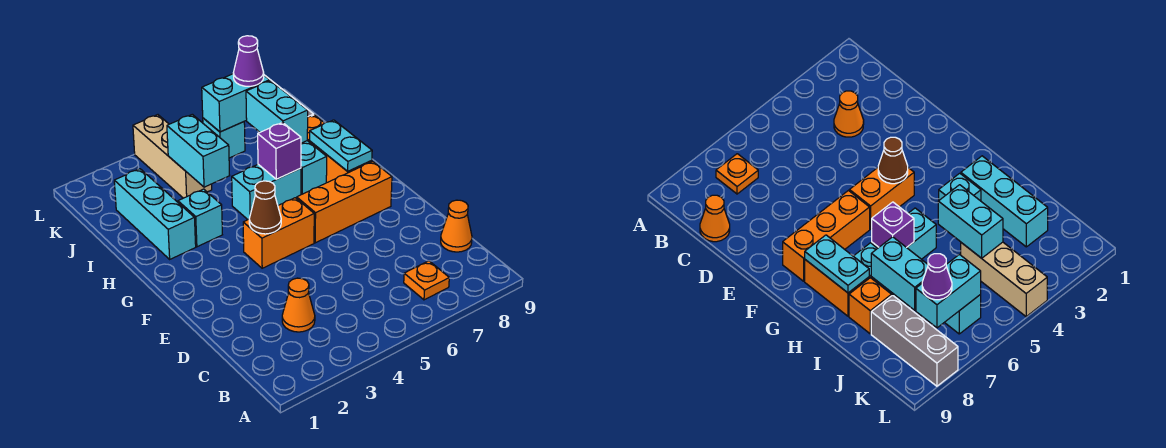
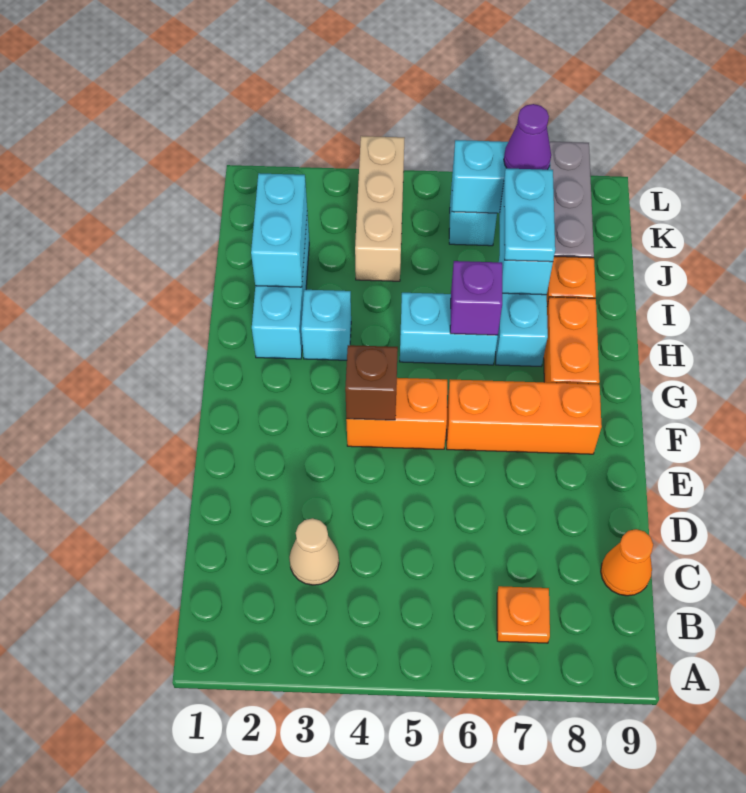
orange 1x1 cone [282,278,315,332] -> tan 1x1 cone [289,518,339,585]
brown 1x1 cone [249,181,281,234] -> brown 1x1 brick [345,345,398,420]
cyan 1x2 plate [310,120,372,171] -> cyan 1x2 plate moved to [504,168,555,262]
cyan 1x2 brick [167,114,230,187] -> cyan 1x2 brick moved to [251,173,307,287]

